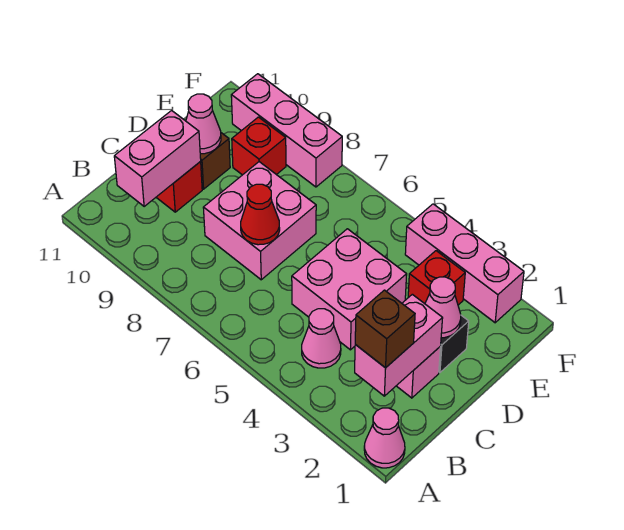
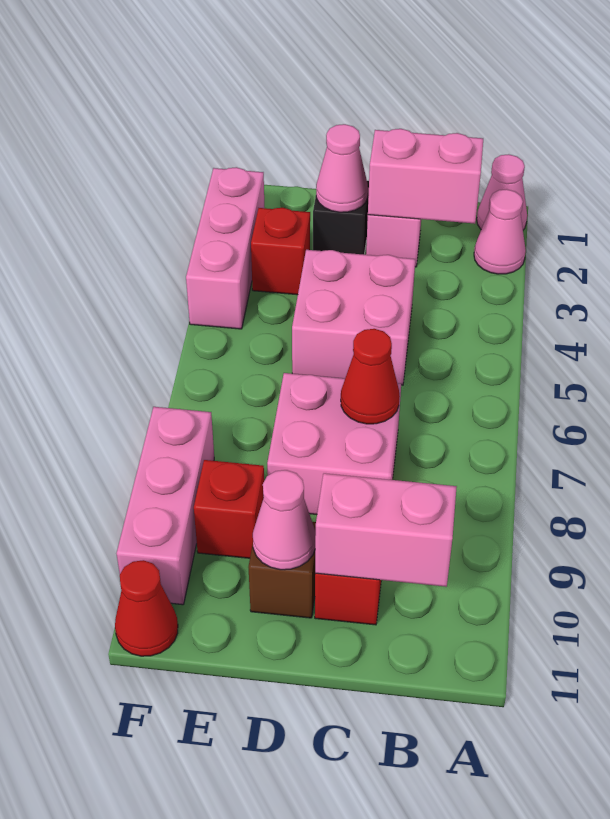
brown 1x1 brick [355,290,415,368] -> none
pink 1x1 cone [302,309,341,368] -> pink 1x1 cone moved to [474,189,526,274]
none -> red 1x1 cone [115,560,178,656]

